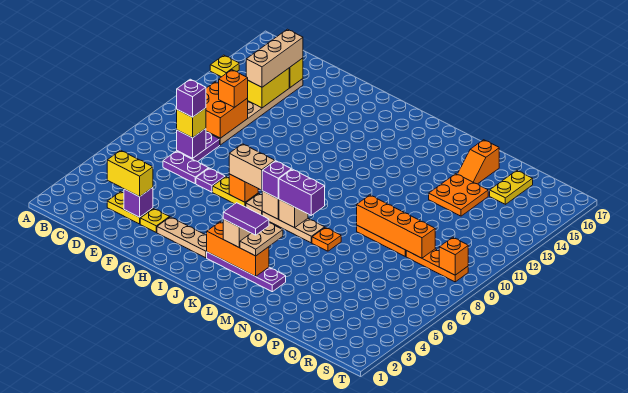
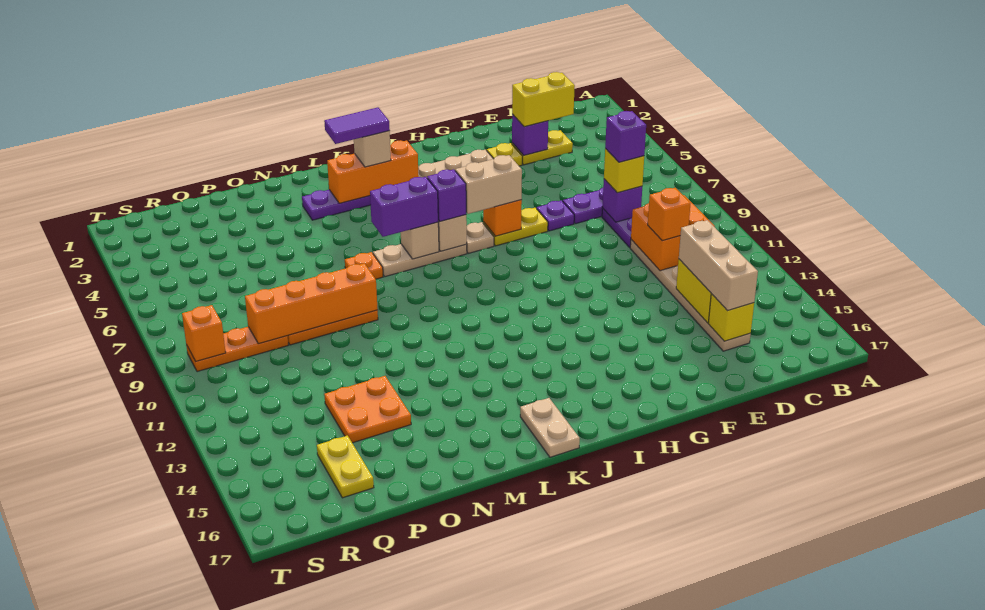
yellow 1x1 plate [210,55,239,77] -> none
tan 1x2 plate [240,223,283,256] -> tan 1x2 plate moved to [520,398,580,457]
orange 1x2 slope [458,140,499,184] -> none

